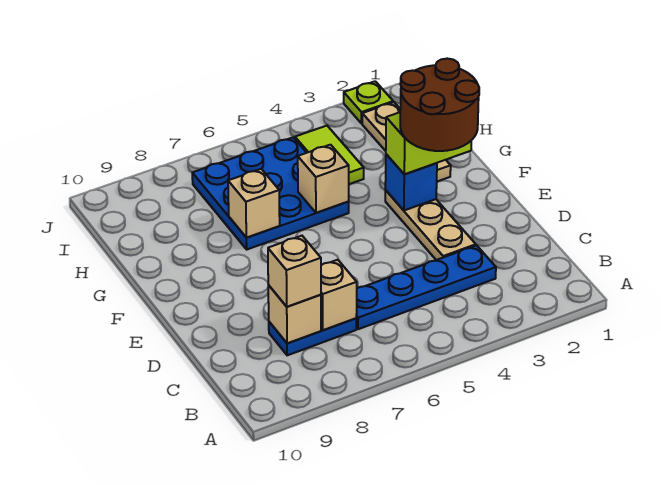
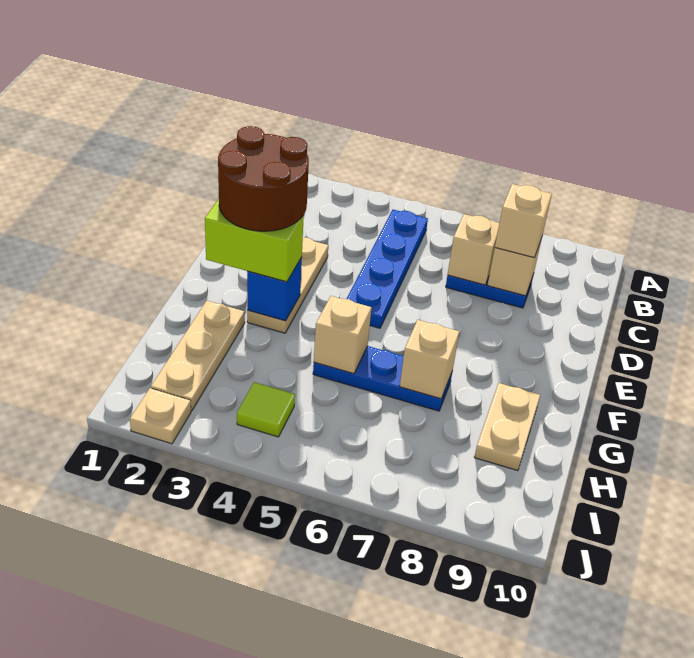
blue 1x4 plate [356,245,496,329] -> blue 1x4 plate turned to [347,210,428,328]
blue 3x3 plate [192,137,349,249] -> blue 1x3 plate [313,346,452,411]
none -> tan 1x2 plate [474,383,540,471]
lime 1x2 tile [295,126,364,184] -> lime 1x1 tile [237,382,295,437]
lime 1x1 plate [344,81,393,124] -> tan 1x1 plate [130,388,191,444]

